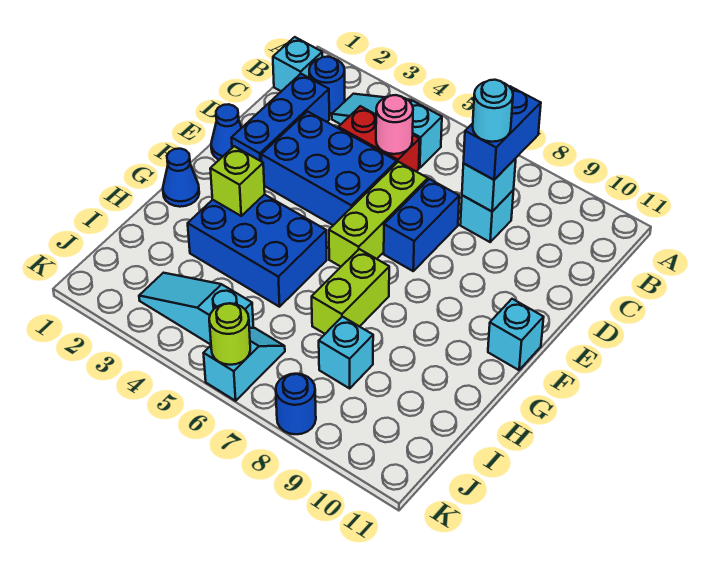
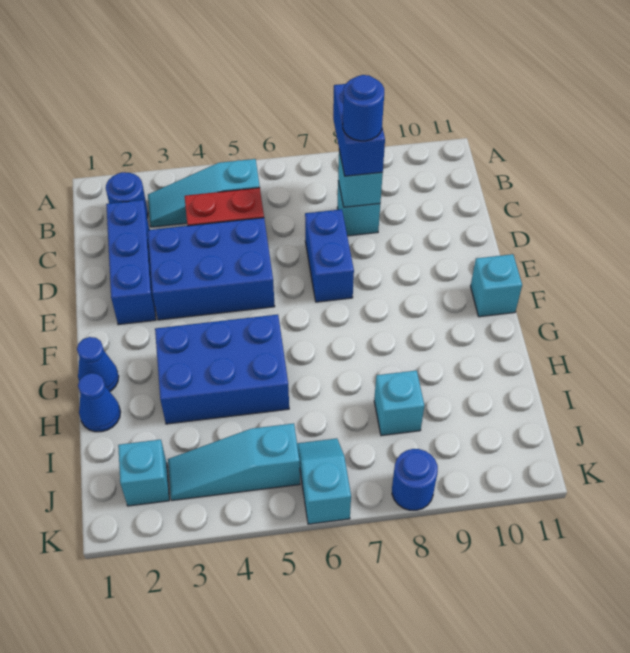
cyan 1x1 brick [273,37,322,91] -> cyan 1x1 brick moved to [118,440,169,506]
pink 1x1 round brick [376,95,413,154] -> none
cyan 1x1 round brick [473,80,513,142] -> blue 1x1 round brick [343,75,384,141]
lime 1x3 brick [329,162,428,267] -> none
blue 1x1 cone [211,104,242,160] -> blue 1x1 cone moved to [78,373,120,432]
lime 1x1 brick [210,146,265,216] -> none
lime 1x2 brick [312,249,389,334] -> none
lime 1x1 round brick [209,303,250,365] -> none

